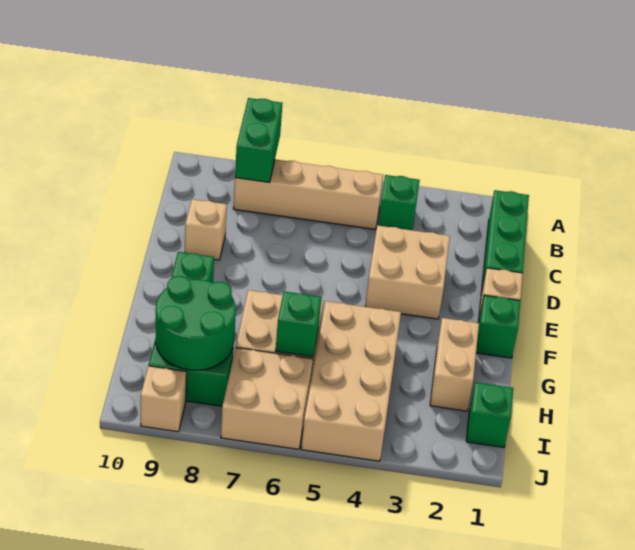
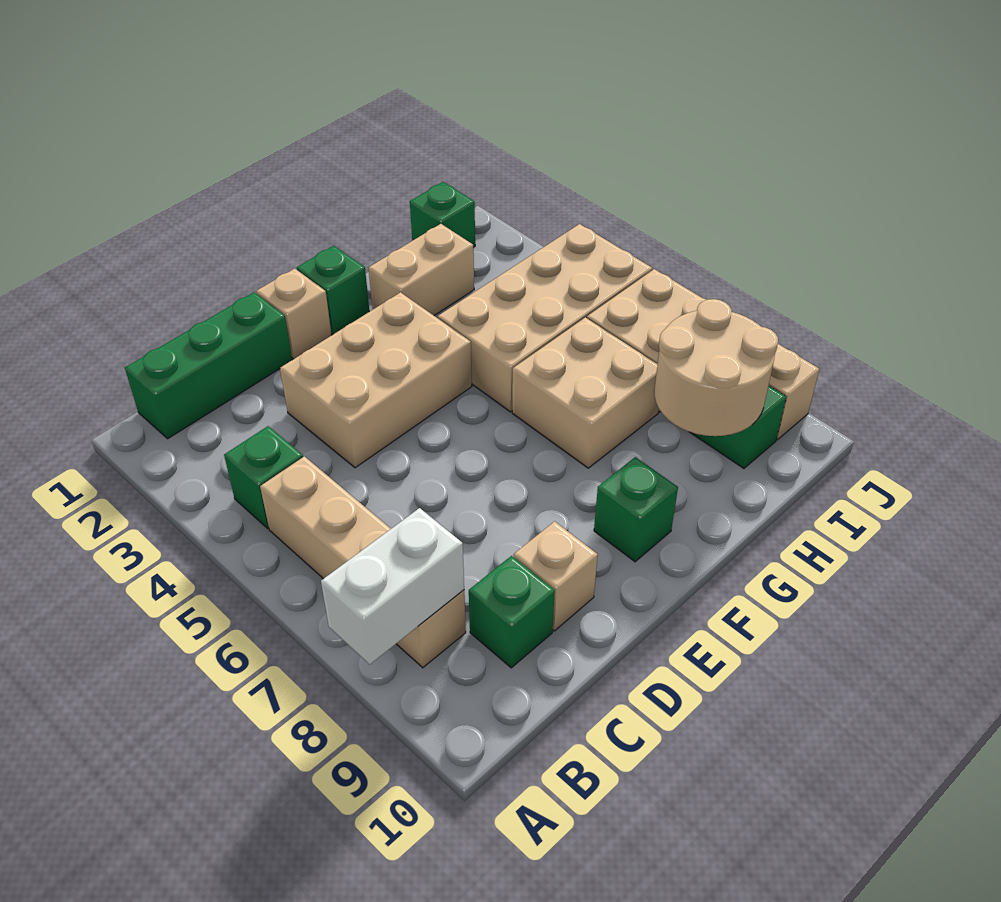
green 1x2 brick [235,98,282,182] -> white 1x2 brick [321,508,464,664]
tan 2x2 brick [365,225,450,319] -> tan 2x3 brick [280,292,472,468]
green 1x1 brick [275,291,322,357] -> green 1x1 brick moved to [469,556,555,668]
green 2x2 round brick [156,276,236,370] -> tan 2x2 round brick [654,299,778,436]

